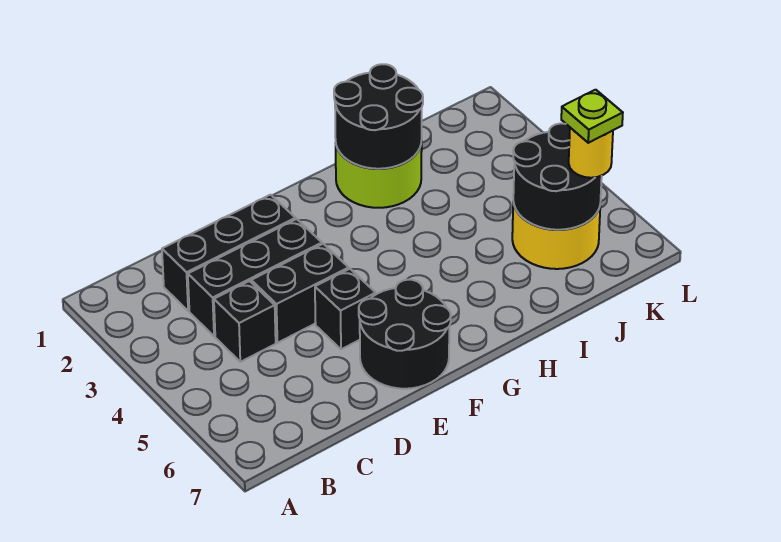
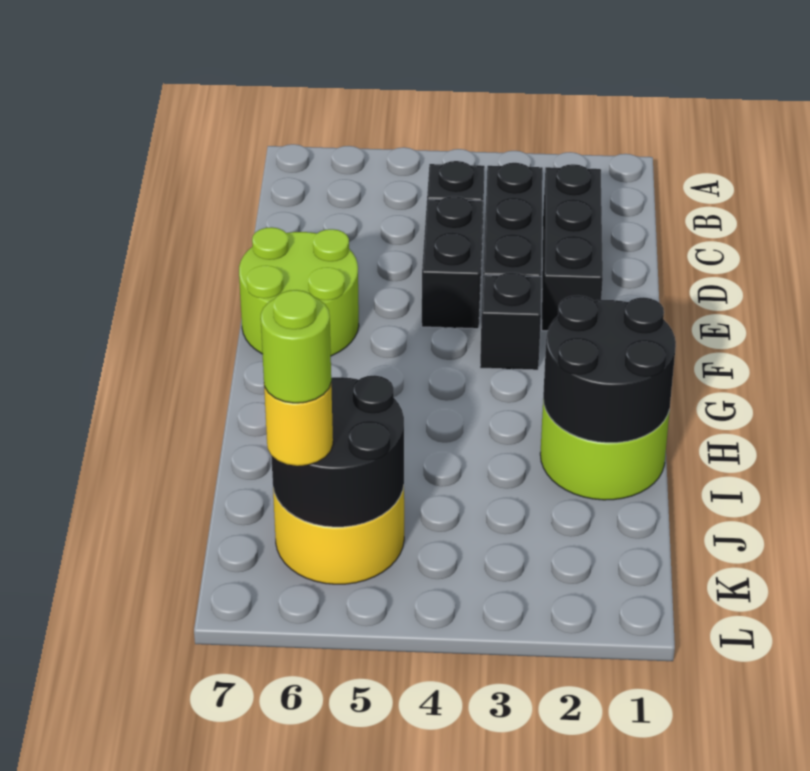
black 1x1 brick [315,269,376,349] -> black 1x1 brick moved to [480,273,541,370]
black 2x2 round brick [359,280,451,389] -> lime 2x2 round brick [239,227,359,356]
lime 1x1 plate [561,90,623,143] -> lime 1x1 round brick [261,290,331,403]

